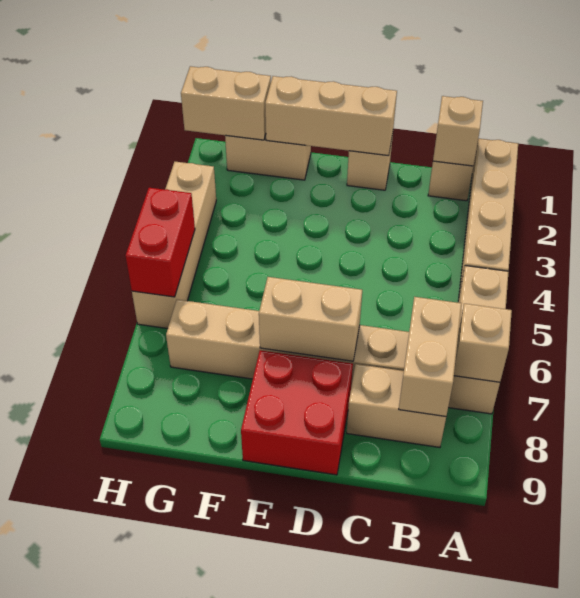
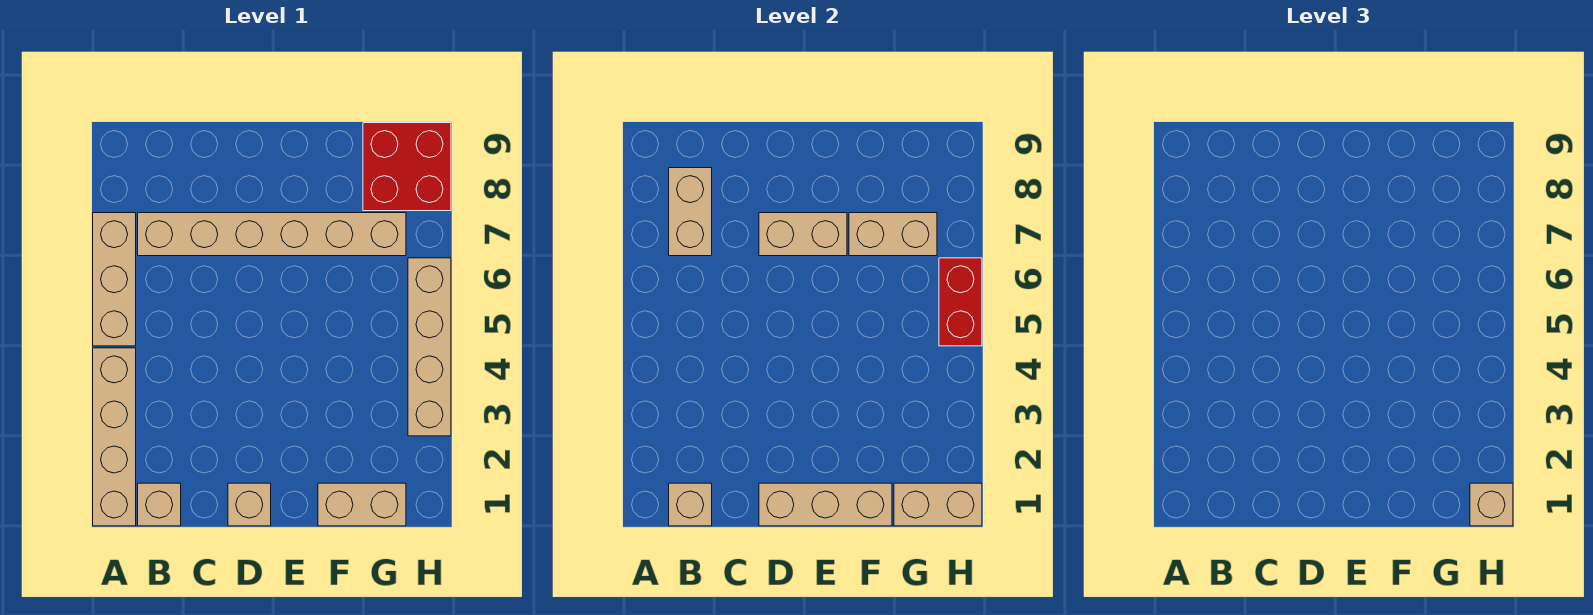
tan 1x1 brick [454,304,512,382] -> tan 1x1 brick moved to [1470,483,1513,526]
tan 1x2 brick [347,364,446,447] -> tan 1x2 brick moved to [849,213,937,256]
red 2x2 brick [241,350,353,475] -> red 2x2 brick moved to [363,123,451,211]

